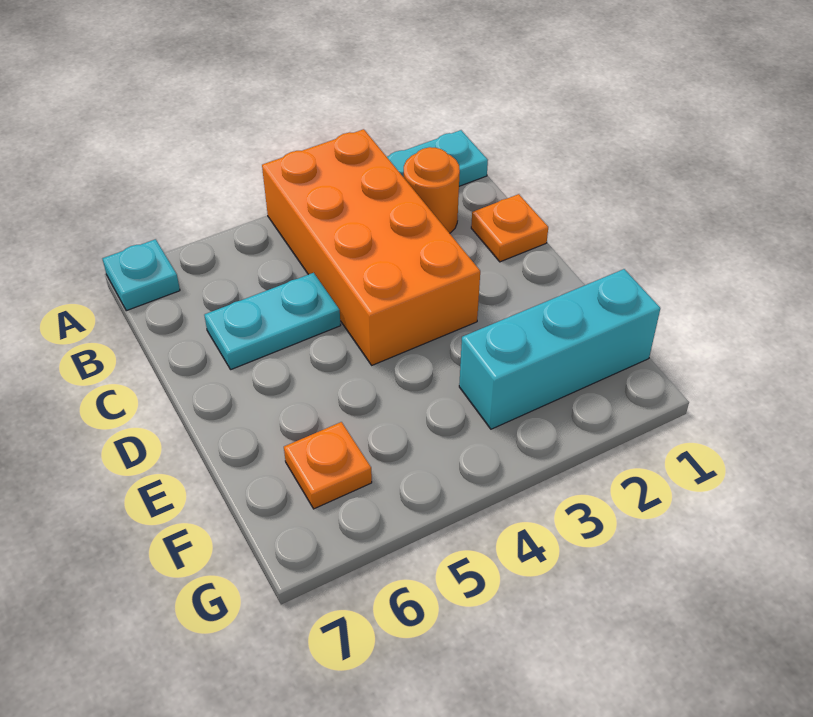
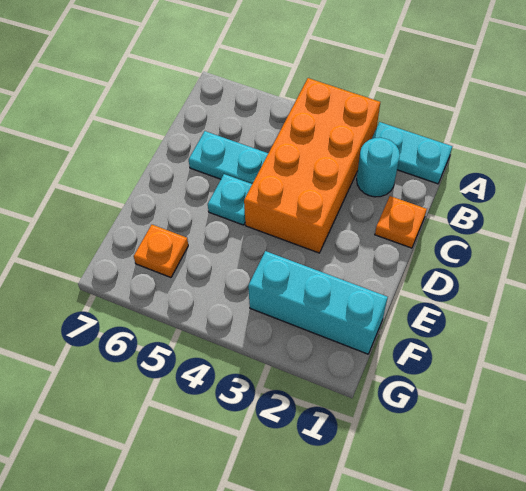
cyan 1x1 plate [102,239,180,311] -> cyan 1x1 plate moved to [208,174,252,225]
orange 1x1 round brick [404,147,460,233] -> cyan 1x1 round brick [357,138,400,197]

